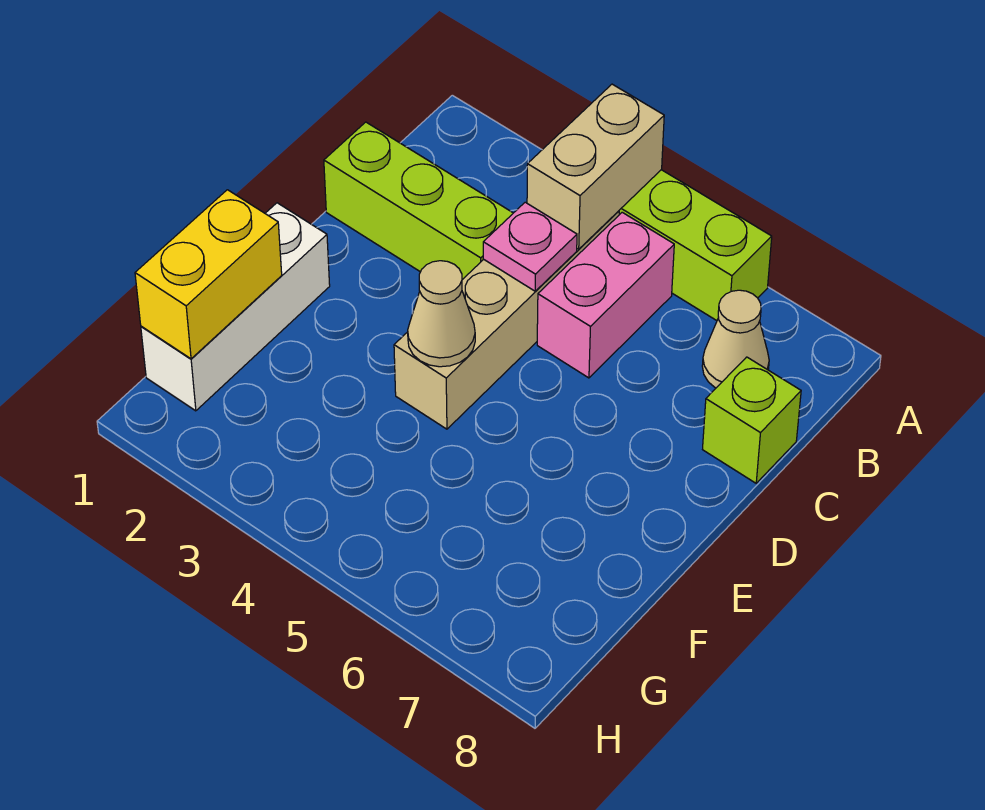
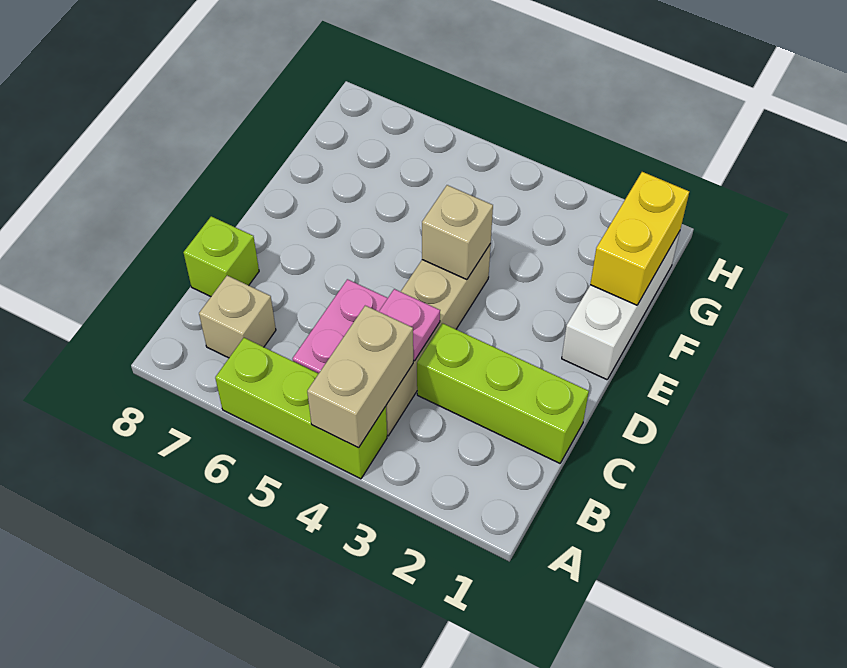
tan 1x1 cone [702,290,769,388] -> tan 1x1 brick [199,276,276,358]
tan 1x1 cone [408,261,475,367] -> tan 1x1 brick [422,185,493,280]

